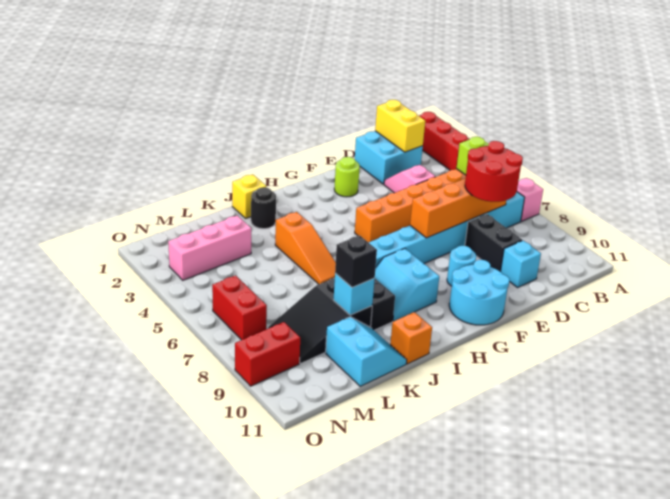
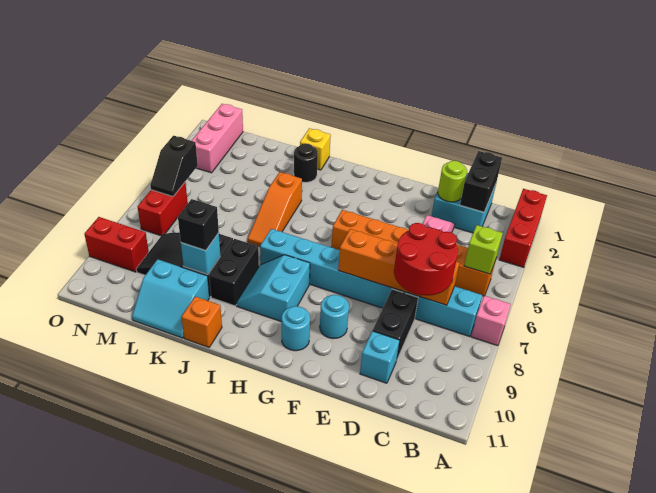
yellow 1x2 brick [375,100,425,152] -> black 1x2 brick [460,151,502,212]
lime 1x1 round brick [334,157,360,197] -> lime 1x1 round brick moved to [438,161,467,202]
cyan 2x2 round brick [449,260,510,325] -> cyan 1x1 round brick [282,306,310,351]
cyan 2x2 slope [326,317,407,386] -> cyan 2x2 slope turned to [132,259,209,338]
pink 1x3 brick [168,215,251,280] -> pink 1x3 brick turned to [192,104,243,173]
none -> black 1x2 slope [150,136,198,196]

